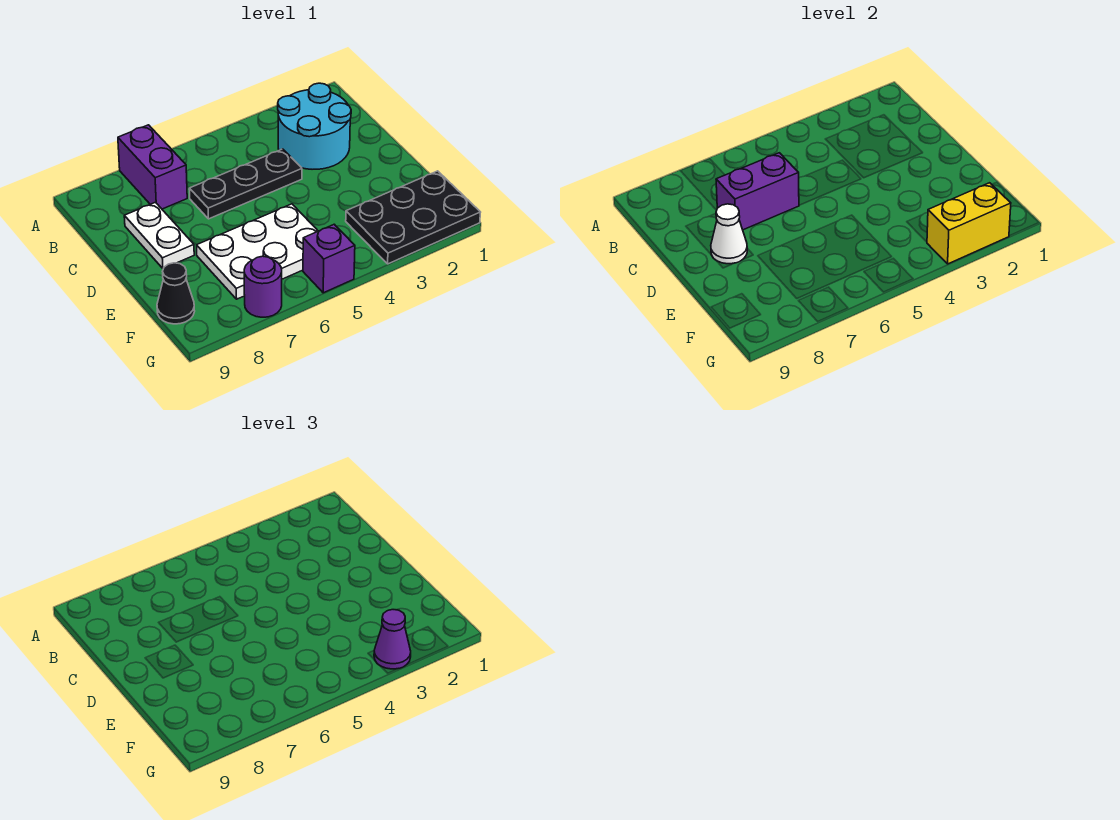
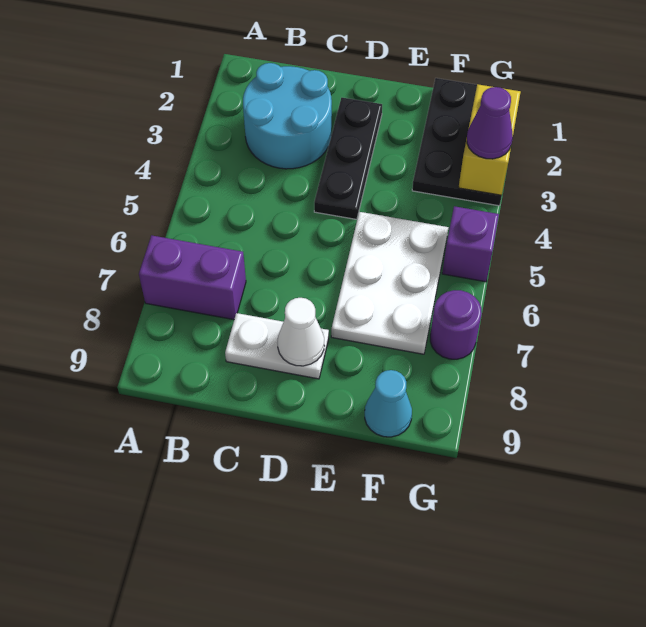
black 1x3 plate [189,149,302,219] -> black 1x3 plate moved to [314,98,382,219]
purple 1x2 brick [716,153,799,230] -> none
black 1x1 cone [157,263,195,324] -> cyan 1x1 cone [365,370,412,437]

